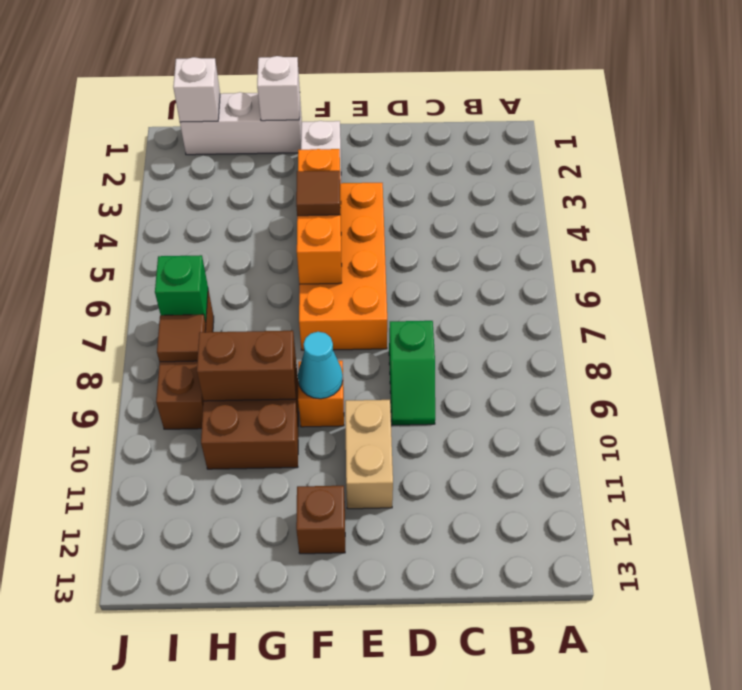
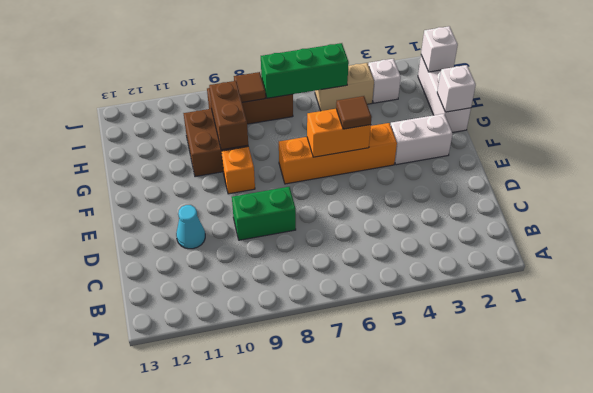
green 1x2 slope [389,321,435,425] -> green 1x2 brick [232,187,296,240]
orange 2x4 brick [299,183,387,350] -> orange 1x4 brick [279,123,397,184]
tan 1x2 brick [345,400,393,509] -> tan 1x2 brick moved to [315,63,374,111]
orange 1x3 brick [297,149,342,284] -> orange 1x2 brick [307,109,371,157]
cyan 1x1 cone [298,332,343,399] -> cyan 1x1 cone moved to [176,205,205,249]
brown 1x1 brick [296,486,345,554] -> none
none -> white 1x1 brick [368,59,401,103]
green 1x1 brick [155,255,208,323] -> green 1x3 brick [261,43,349,98]

